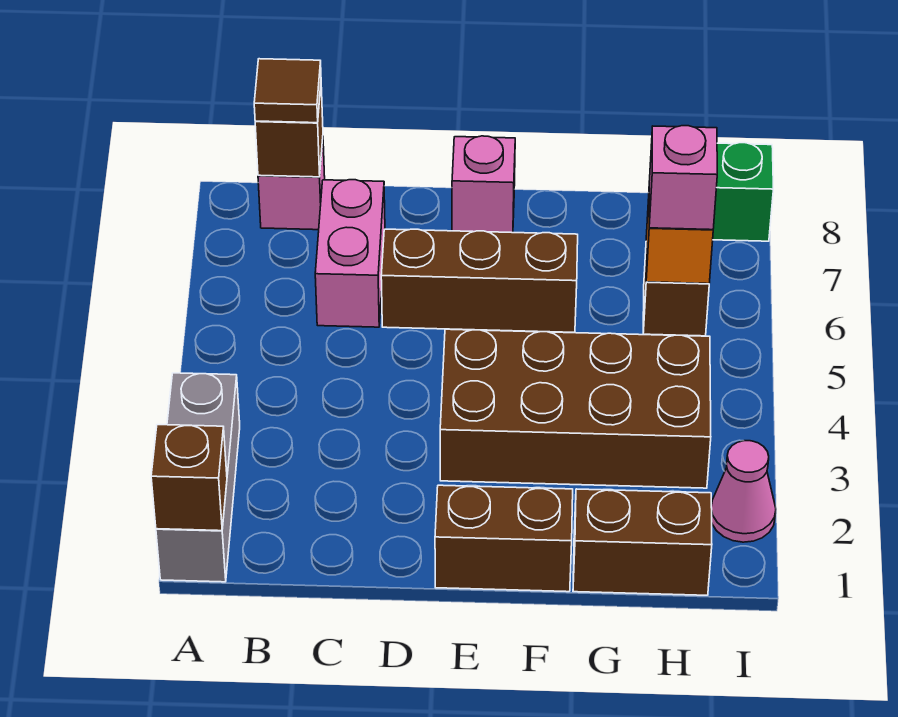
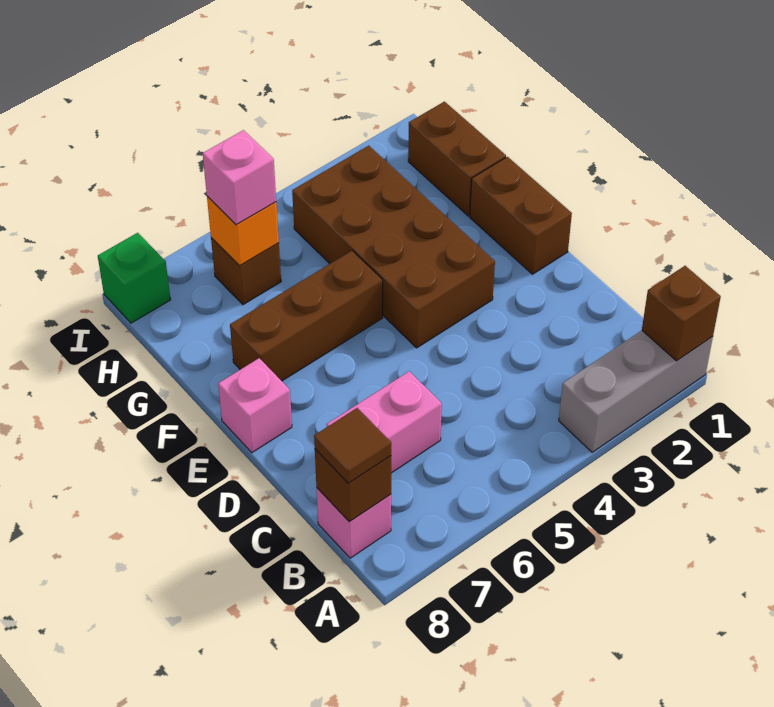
brown 1x3 brick [381,229,578,332] -> brown 1x3 brick turned to [230,251,383,381]
pink 1x1 cone [711,441,776,542] -> none

